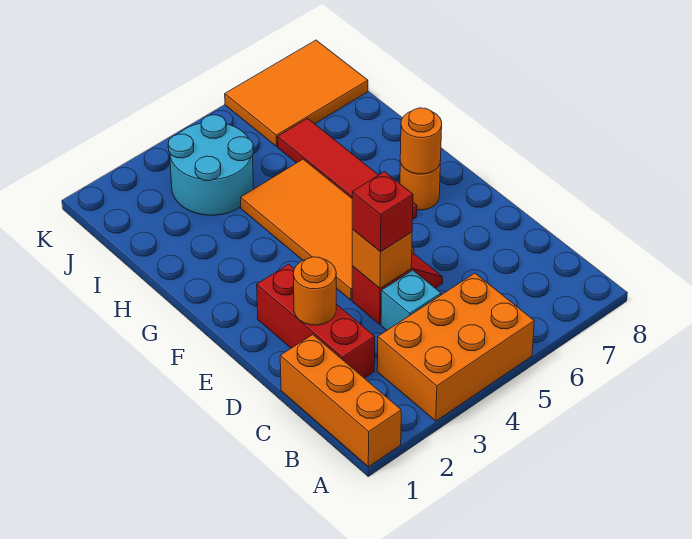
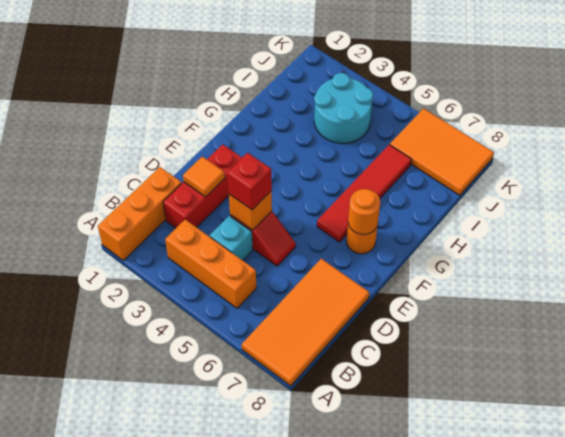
orange 2x3 brick [377,273,534,421] -> orange 1x3 brick [165,220,256,308]
orange 1x1 round brick [293,257,336,325] -> orange 1x1 tile [183,157,225,197]
orange 2x4 tile [241,159,414,300] -> orange 2x4 tile moved to [242,259,370,386]

